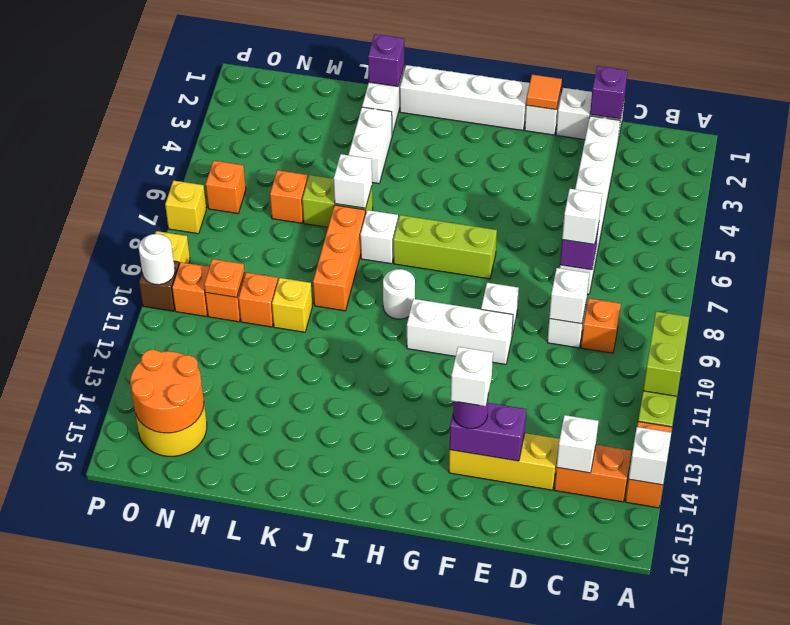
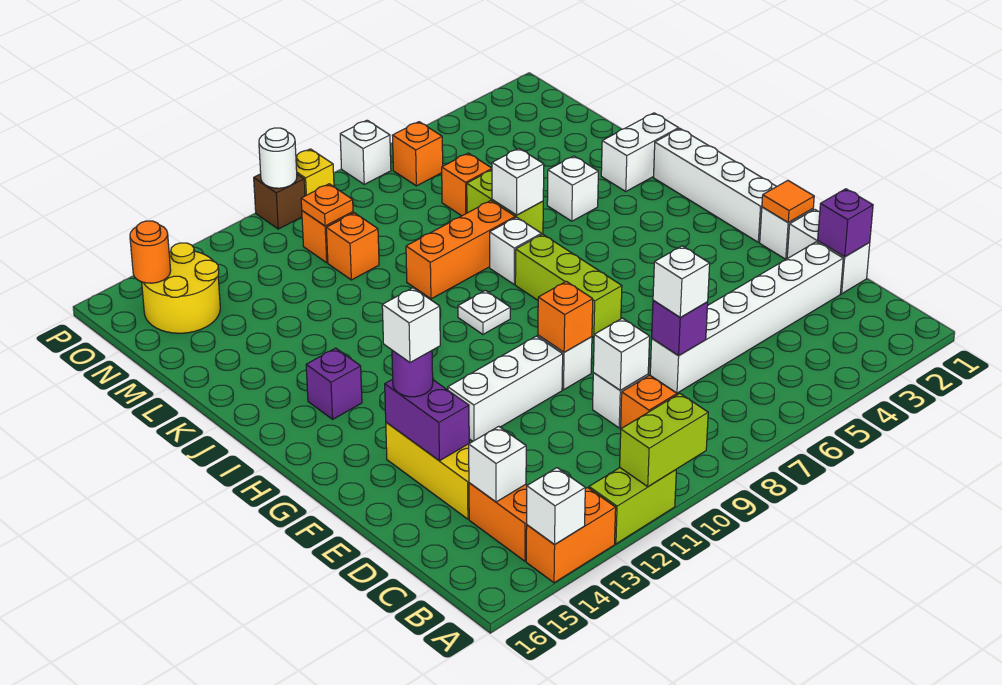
white 1x3 brick [407,299,513,364] -> white 1x3 brick turned to [448,336,563,441]
white 1x1 round brick [383,269,415,319] -> white 1x1 plate [458,291,510,334]
purple 1x1 brick [368,34,404,86] -> purple 1x1 brick moved to [306,348,362,419]
white 1x2 brick [349,107,392,183] -> white 1x1 brick [547,156,598,221]
yellow 1x1 brick [272,278,312,332] -> none
orange 2x2 round brick [130,350,204,433] -> orange 1x1 round brick [130,221,171,283]
orange 1x1 brick [172,262,209,316] -> orange 1x1 brick moved to [538,281,593,352]
yellow 1x1 brick [165,181,206,234] -> white 1x1 brick [340,120,391,184]

